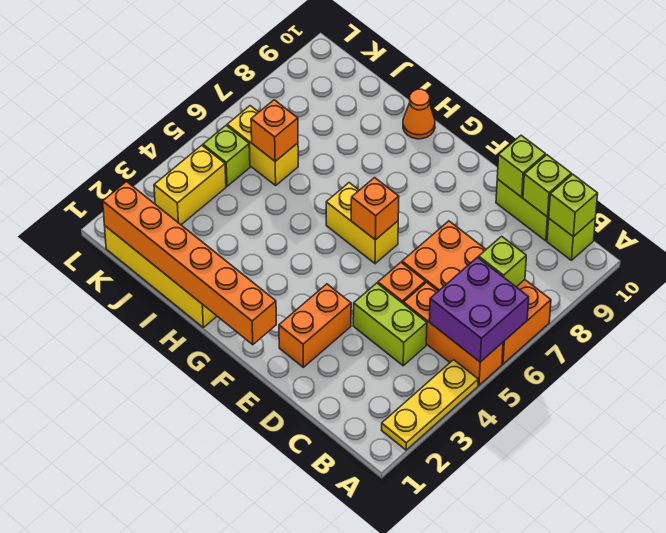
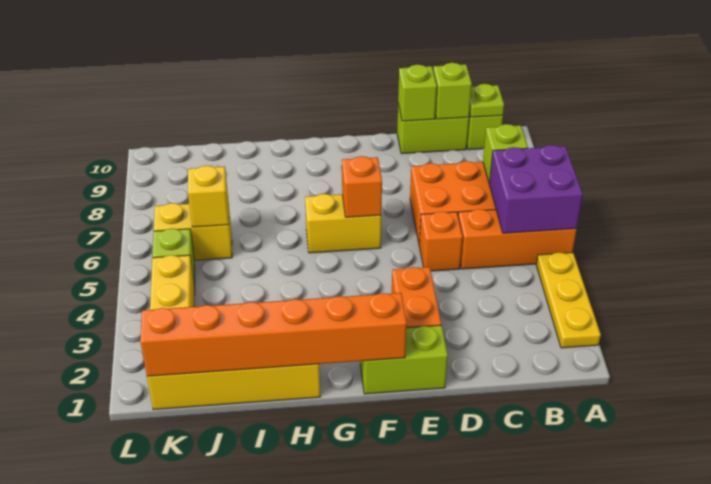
lime 1x1 brick [549,174,598,237] -> lime 1x1 plate [469,84,504,117]
lime 1x2 brick [353,283,427,366] -> lime 1x2 brick moved to [360,325,448,394]
orange 1x1 cone [403,89,435,139] -> none
orange 1x1 brick [251,100,298,161] -> yellow 1x1 brick [188,166,229,227]

